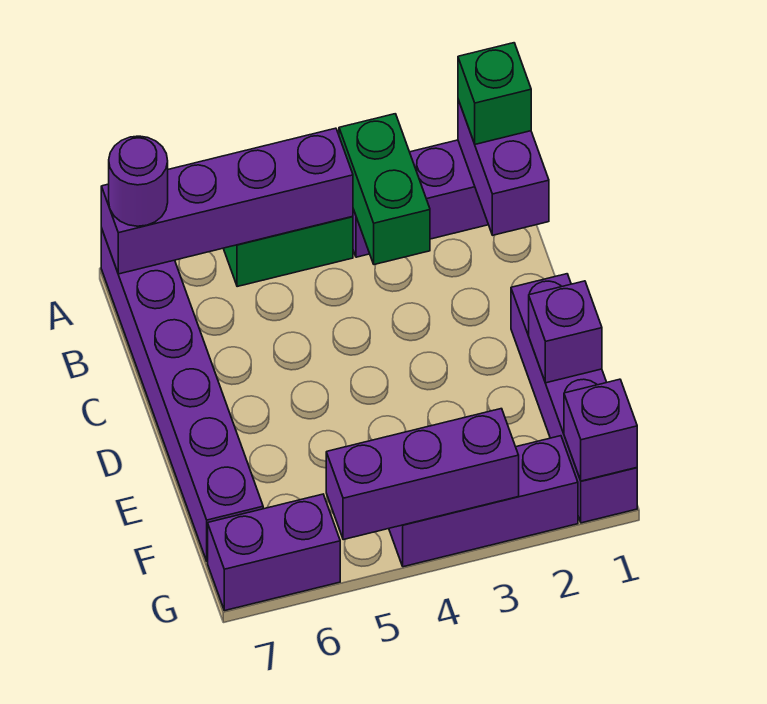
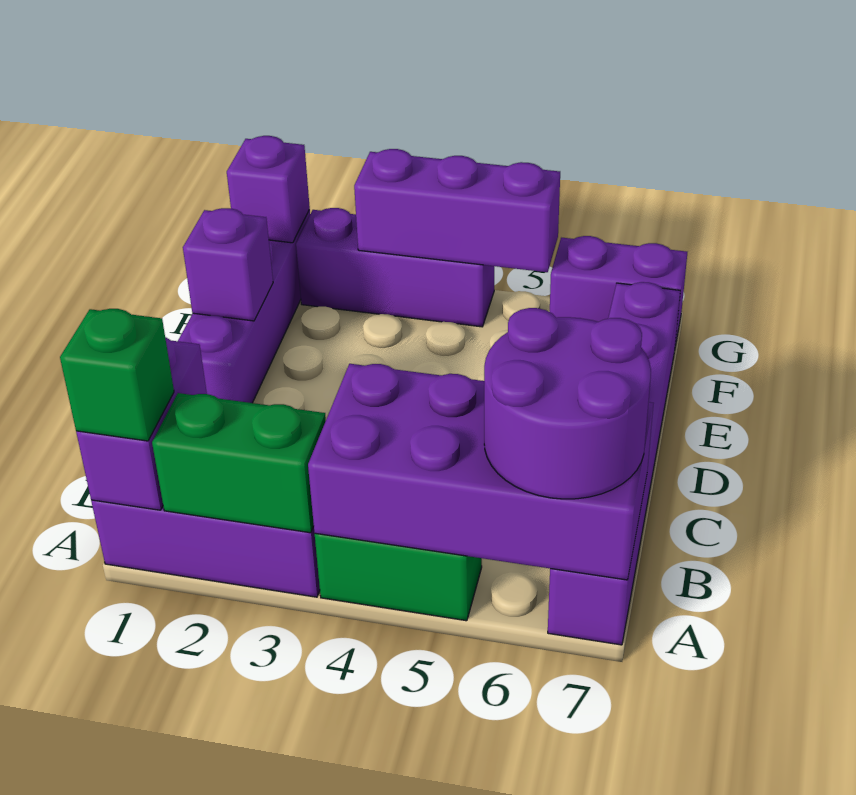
green 1x2 brick [339,114,430,265] -> green 1x2 brick turned to [152,393,326,533]
purple 1x4 brick [101,128,353,274] -> purple 2x4 brick [308,364,653,580]
purple 1x1 round brick [109,136,168,226] -> purple 2x2 round brick [484,308,651,499]

